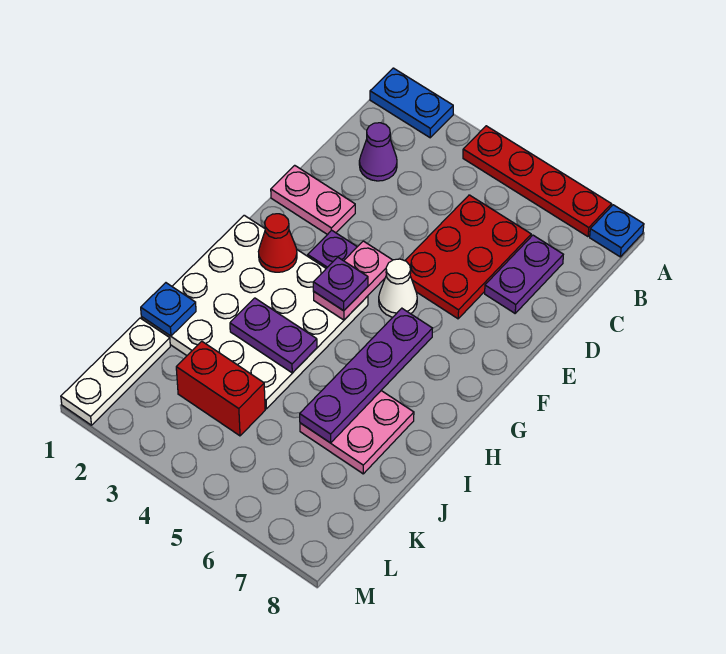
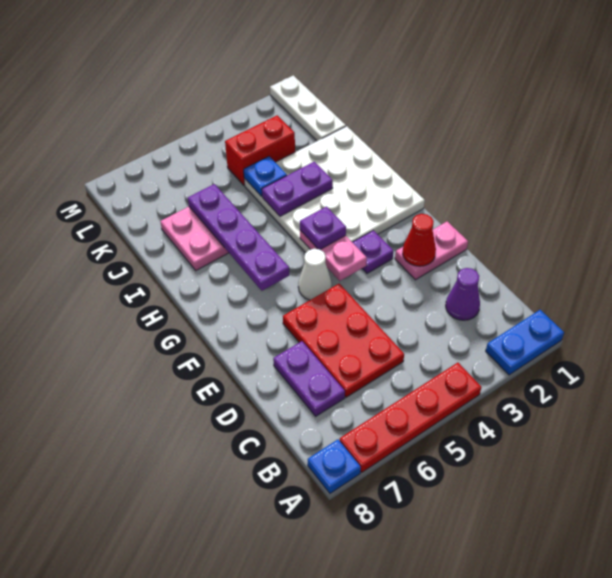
red 1x1 cone [258,214,297,272] -> red 1x1 cone moved to [403,214,436,266]
blue 1x1 plate [141,283,196,336] -> blue 1x1 plate moved to [244,156,287,196]

